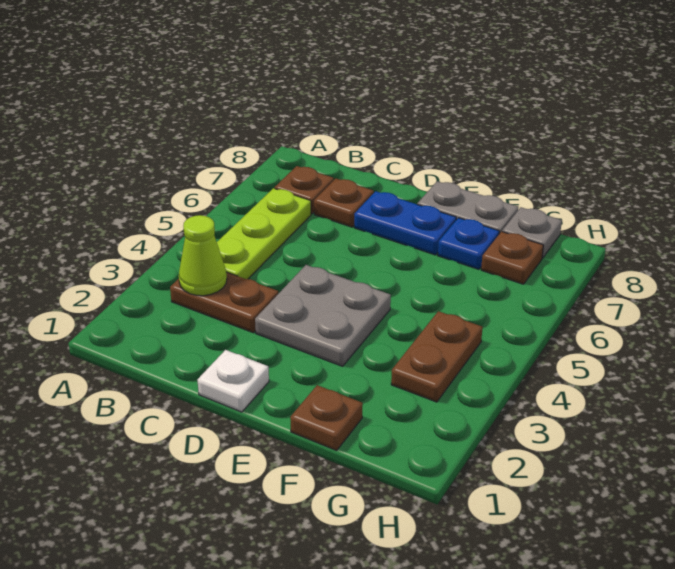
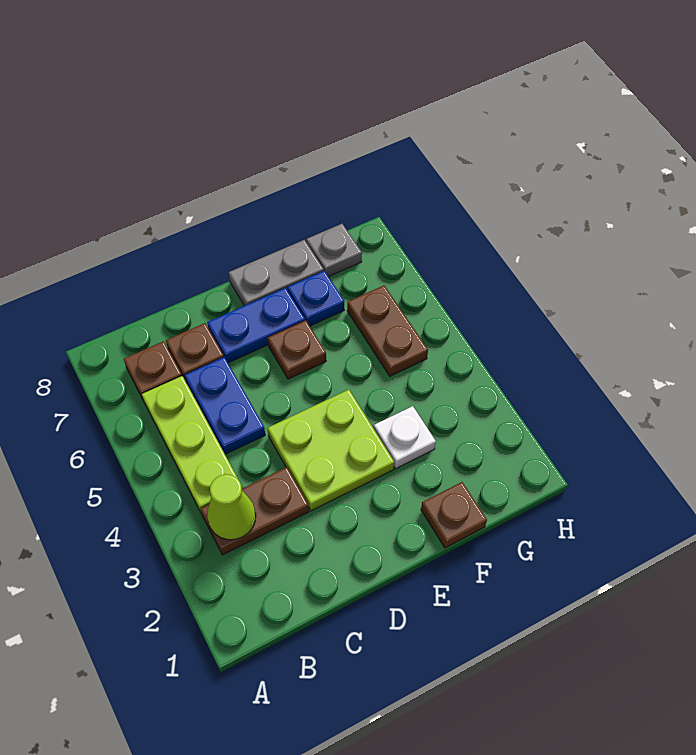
none -> blue 1x2 plate [185,357,265,454]
white 1x1 plate [197,350,269,412] -> white 1x1 plate moved to [374,406,436,469]
grey 2x2 plate [255,265,391,366] -> lime 2x2 plate [268,390,394,511]
brown 1x2 plate [391,311,483,402] -> brown 1x2 plate moved to [347,285,428,376]
brown 1x1 plate [481,232,543,284] -> brown 1x1 plate moved to [268,321,326,379]

